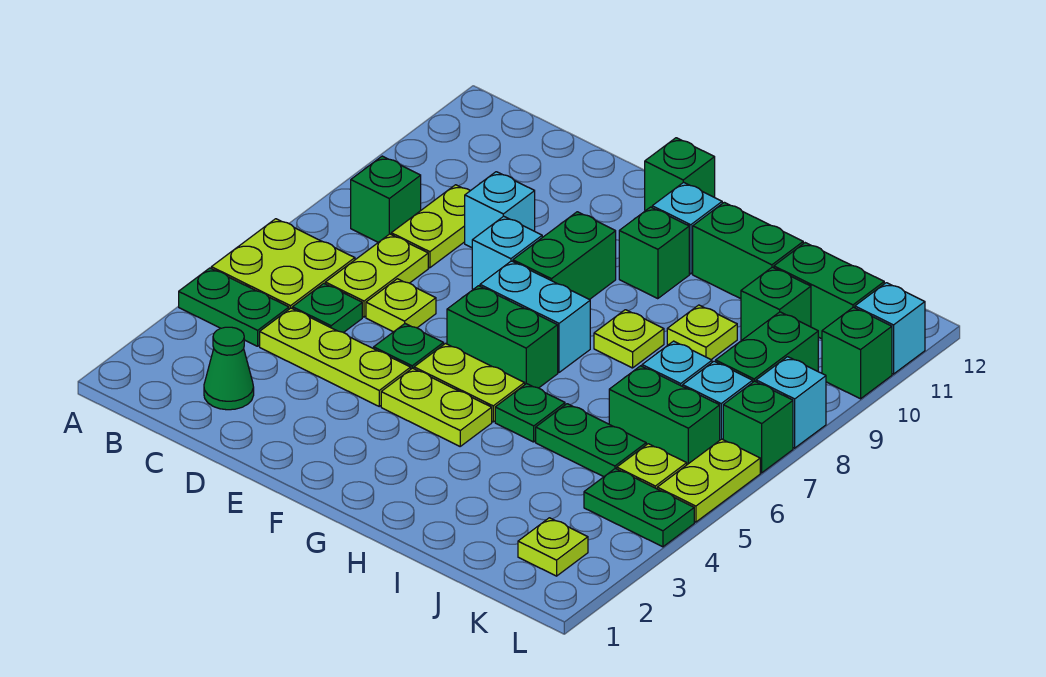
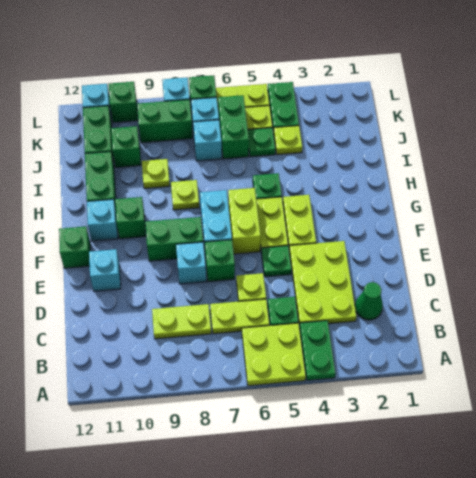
green 1x1 brick [351,156,421,242] -> green 1x1 brick moved to [205,240,235,282]
lime 1x3 plate [260,308,411,406] -> lime 2x3 plate [289,241,357,326]
cyan 1x1 brick [465,172,535,248] -> cyan 1x1 brick moved to [89,249,121,291]
green 1x2 brick [447,286,558,388] -> lime 1x2 brick [228,188,261,254]
green 1x2 plate [536,404,646,477] -> green 1x1 plate [248,128,276,157]
lime 1x1 plate [518,518,588,576] -> lime 1x1 plate moved to [274,126,302,155]

